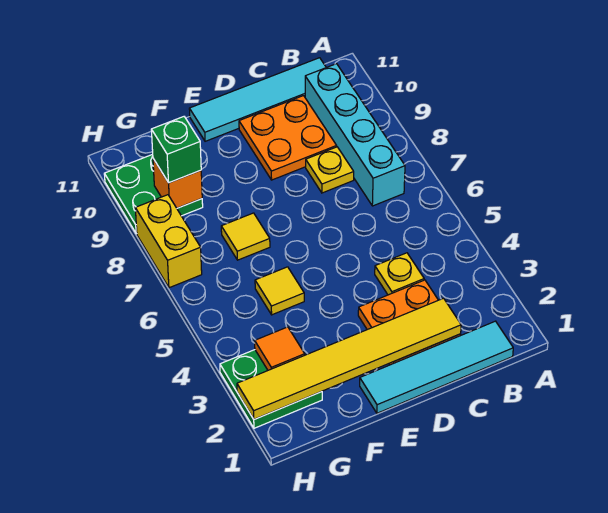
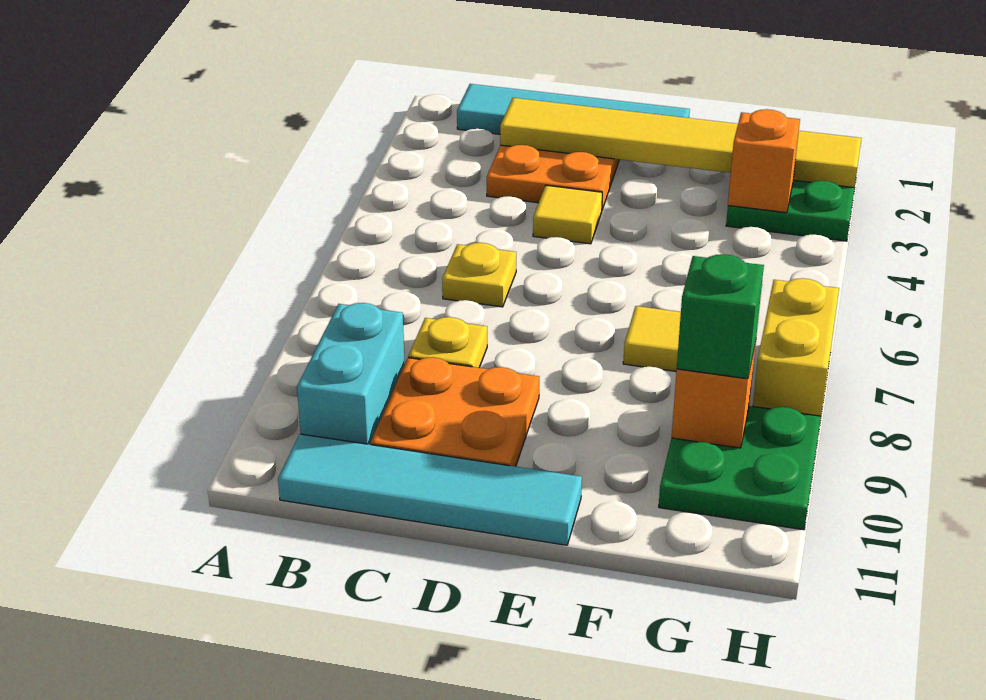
cyan 1x4 brick [305,64,405,206] -> cyan 1x2 brick [297,303,405,445]
yellow 1x1 plate [375,253,424,295] -> yellow 1x1 plate moved to [442,243,516,307]
yellow 1x1 tile [255,267,304,315] -> yellow 1x1 tile moved to [533,185,602,244]
orange 1x1 tile [255,327,305,370] -> orange 1x1 brick [728,109,800,213]

